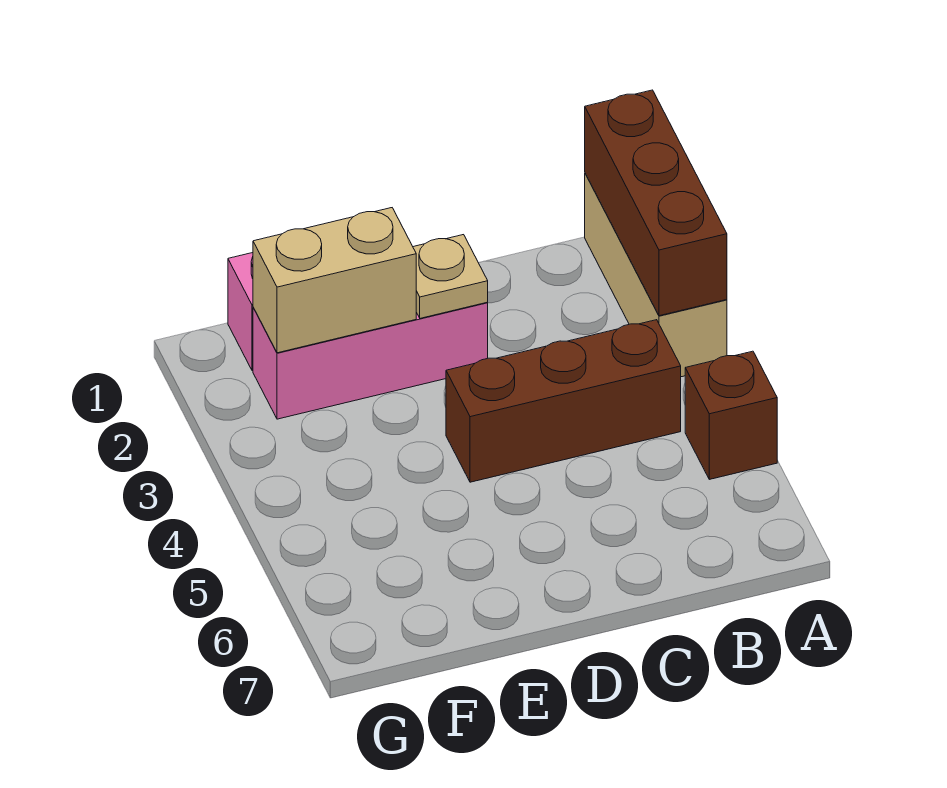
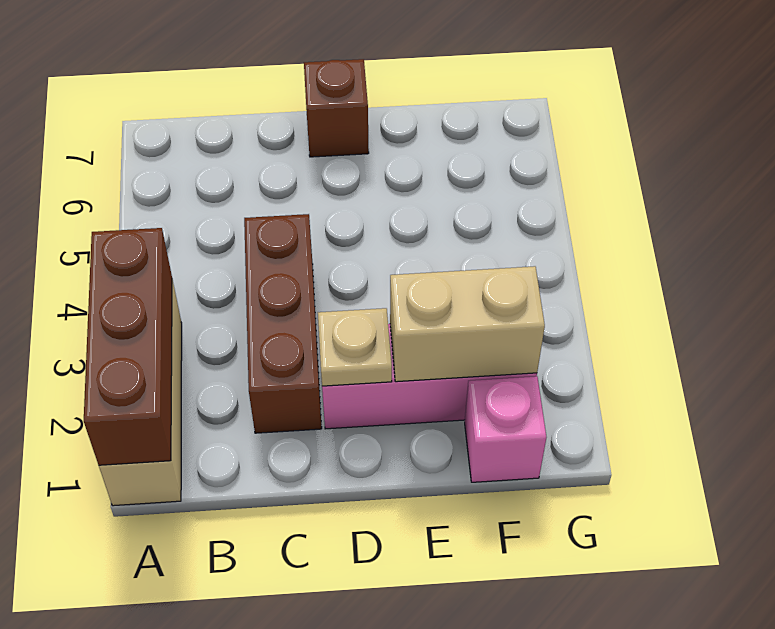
brown 1x1 brick [685,351,777,479] -> brown 1x1 brick moved to [304,59,369,157]
brown 1x3 brick [446,320,681,482] -> brown 1x3 brick turned to [244,214,322,433]

